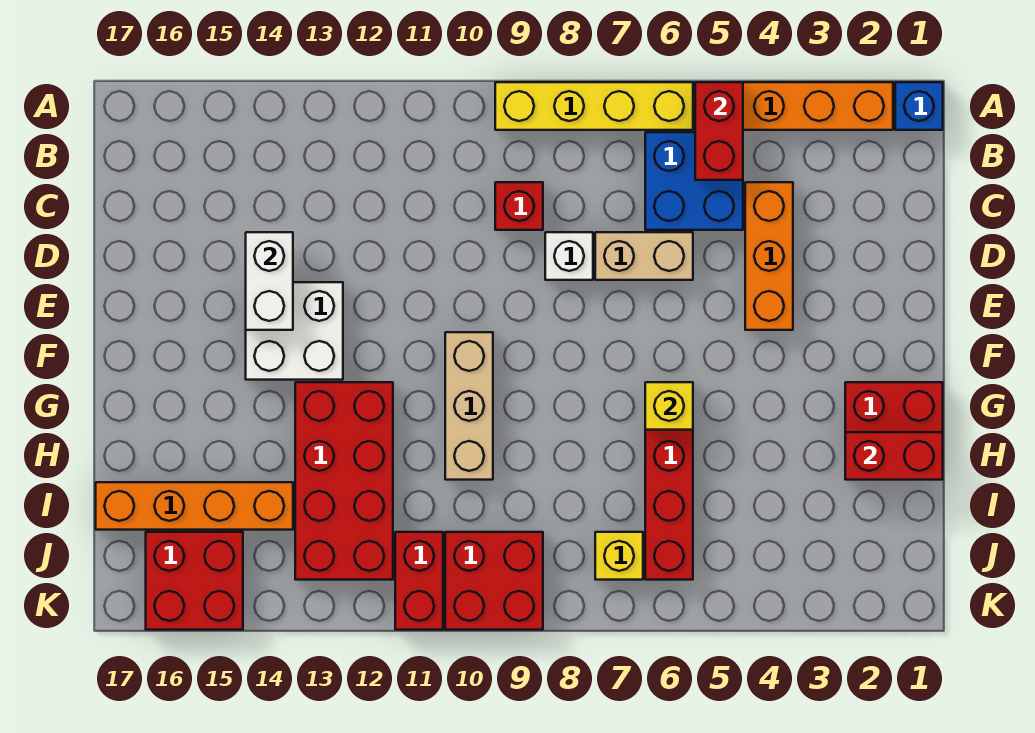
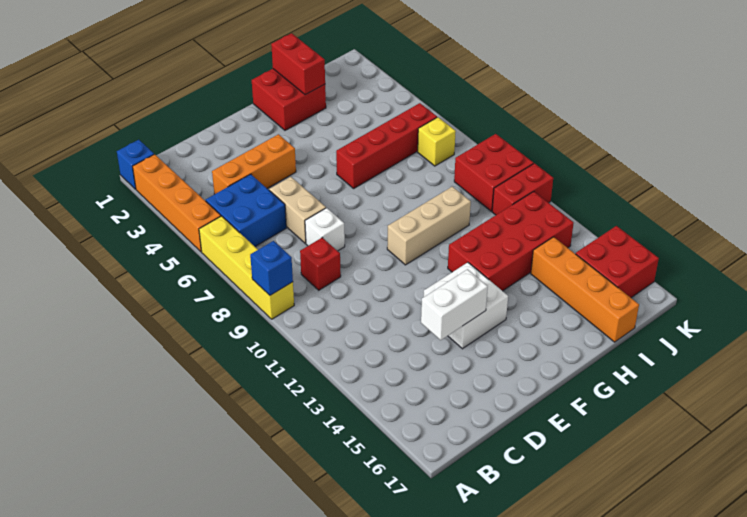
red 1x2 brick [695,82,743,180] -> none
none -> blue 1x1 brick [250,241,293,295]
yellow 1x1 brick [645,382,693,430] -> none

